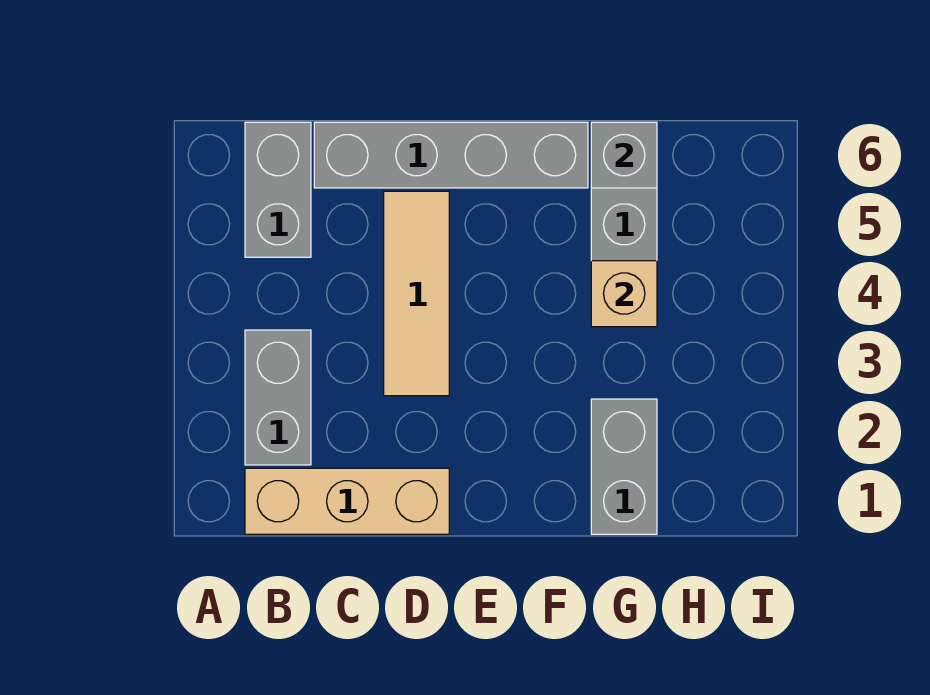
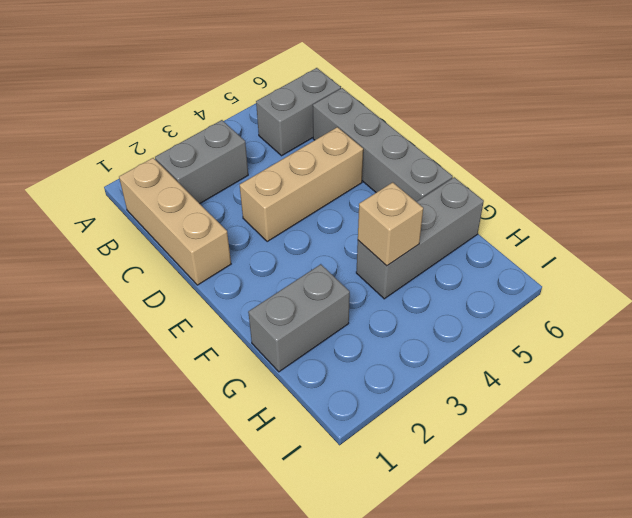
tan 1x3 tile [384,191,449,396] -> tan 1x3 brick [240,127,363,242]
grey 1x1 brick [591,122,657,188] -> none

